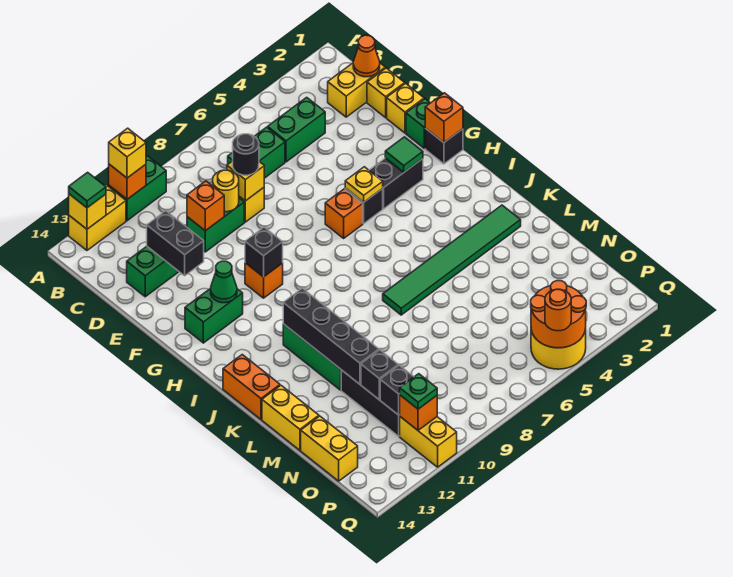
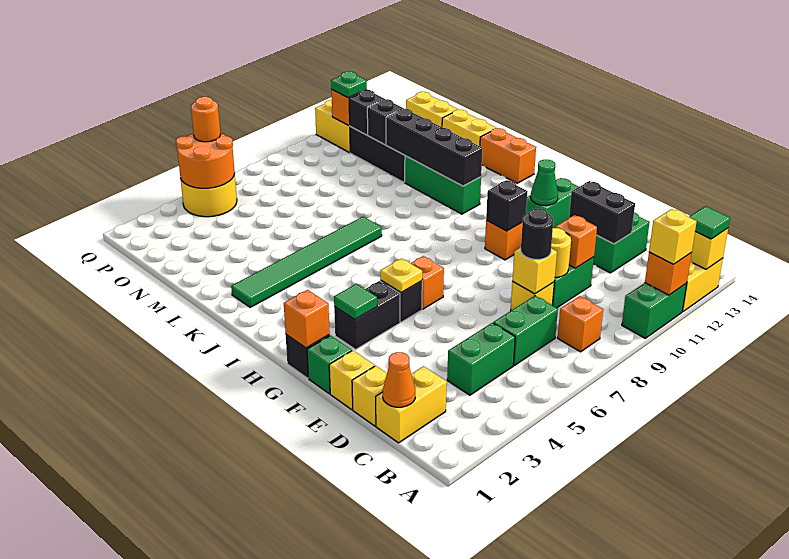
none -> orange 1x1 brick [558,296,603,352]

